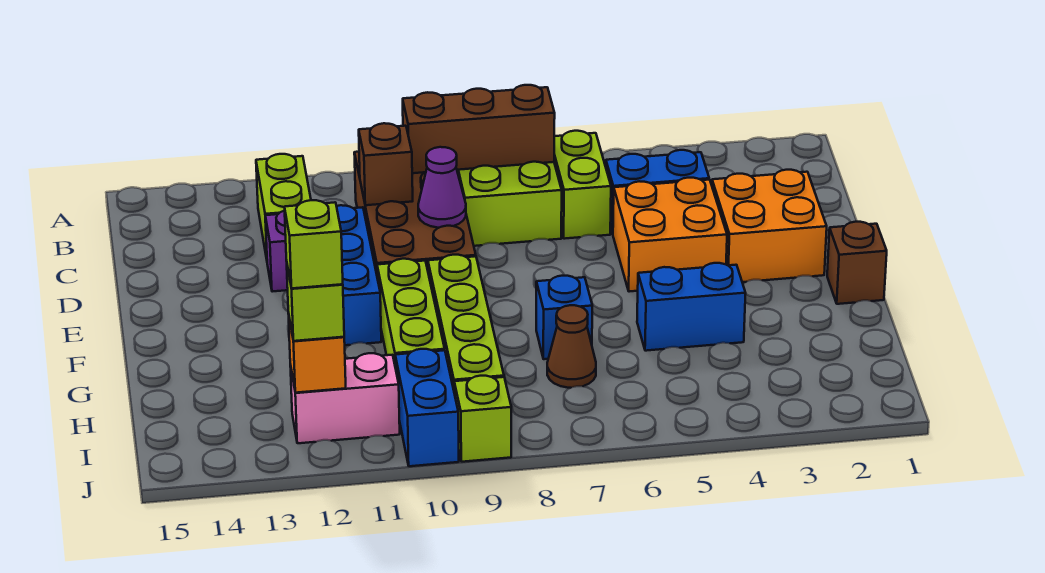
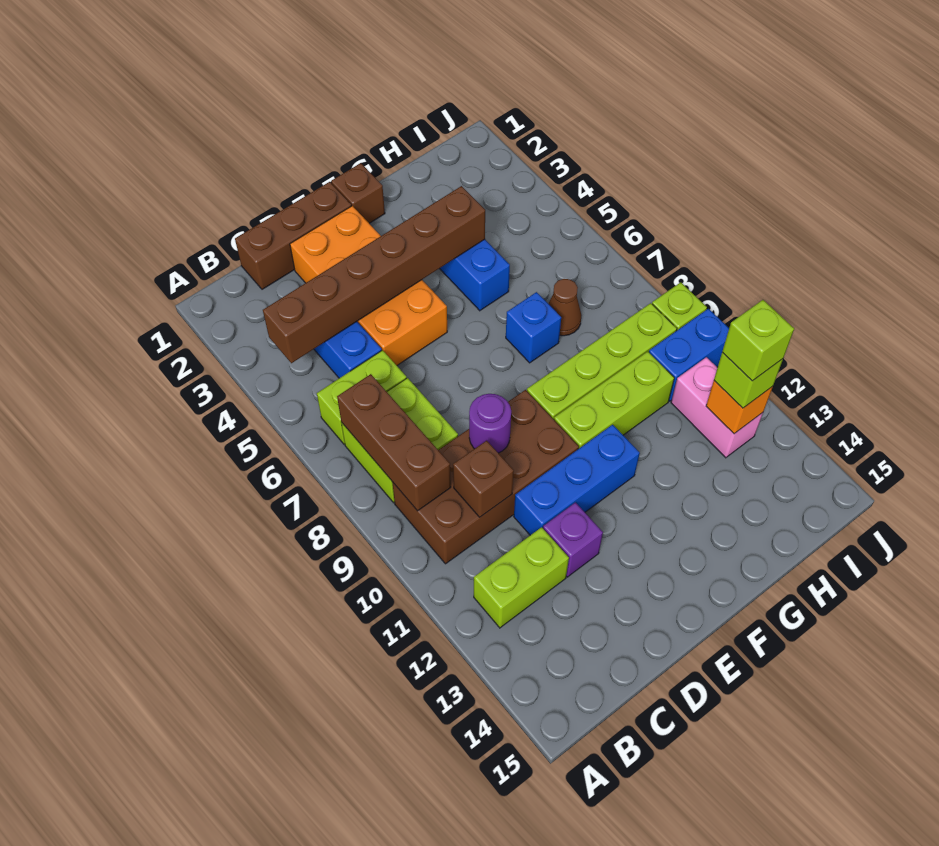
none -> brown 1x6 brick [263,186,485,363]
none -> brown 1x3 brick [235,182,351,289]
purple 1x1 cone [418,147,466,228] -> purple 1x1 round brick [469,394,511,453]

